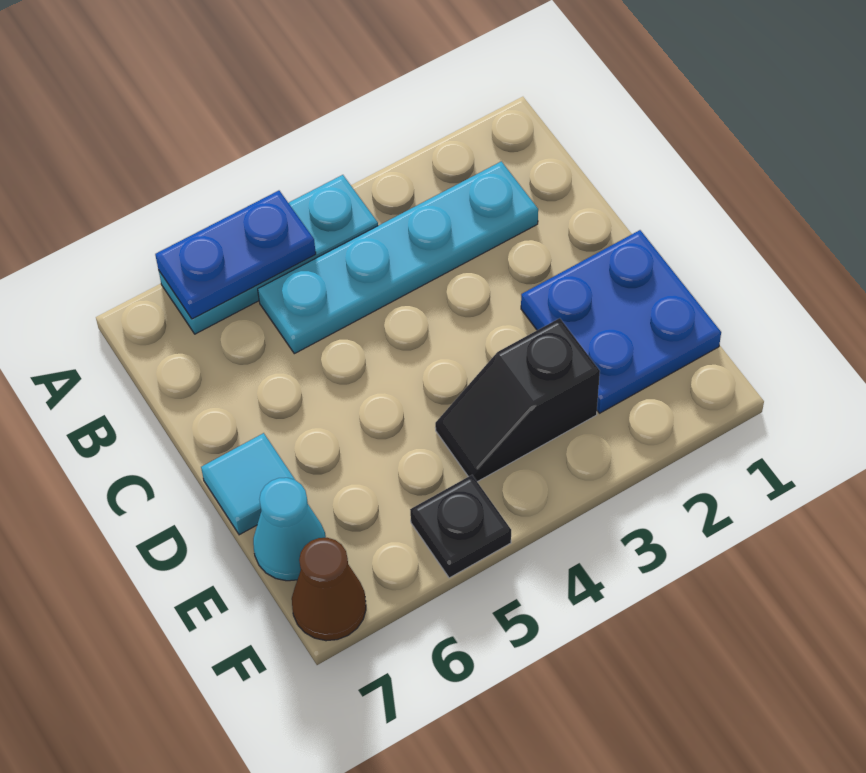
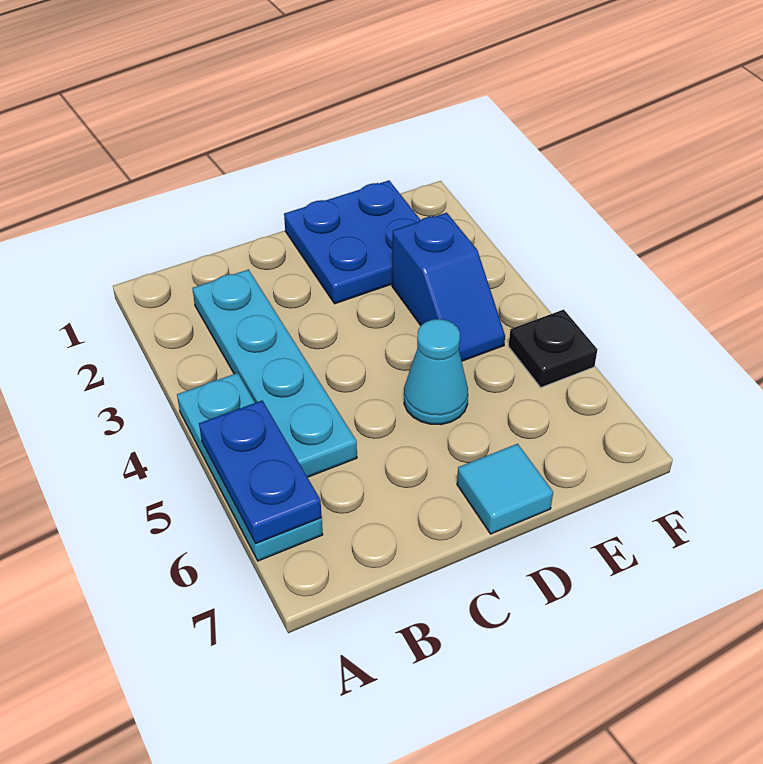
black 1x2 slope [435,318,600,482] -> blue 1x2 slope [392,213,505,361]
cyan 1x1 cone [253,478,326,581] -> cyan 1x1 cone moved to [404,319,468,425]
brown 1x1 cone [292,538,366,641] -> none

